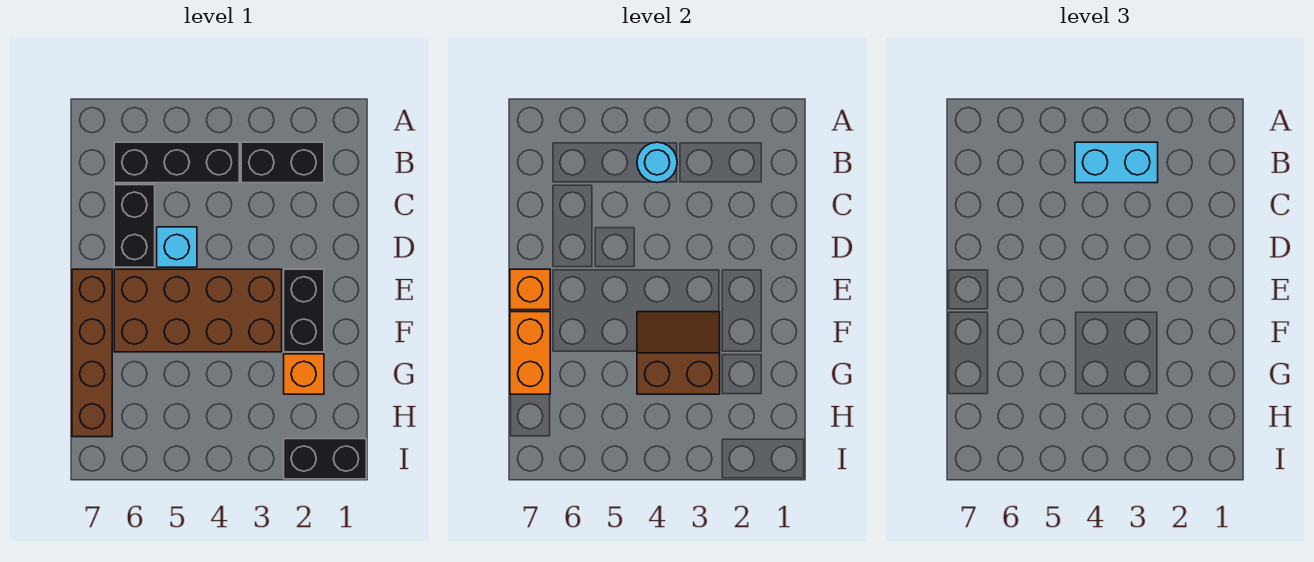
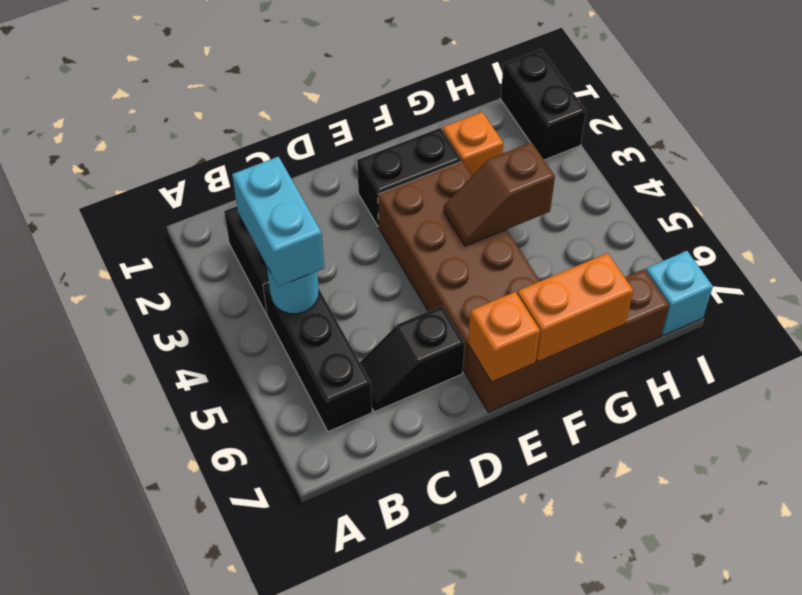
black 1x2 brick [114,185,155,267] -> black 1x2 slope [360,306,465,412]
cyan 1x1 brick [157,227,197,267] -> cyan 1x1 brick moved to [646,251,713,336]
brown 2x2 slope [637,312,720,394] -> brown 1x2 slope [444,142,555,246]

